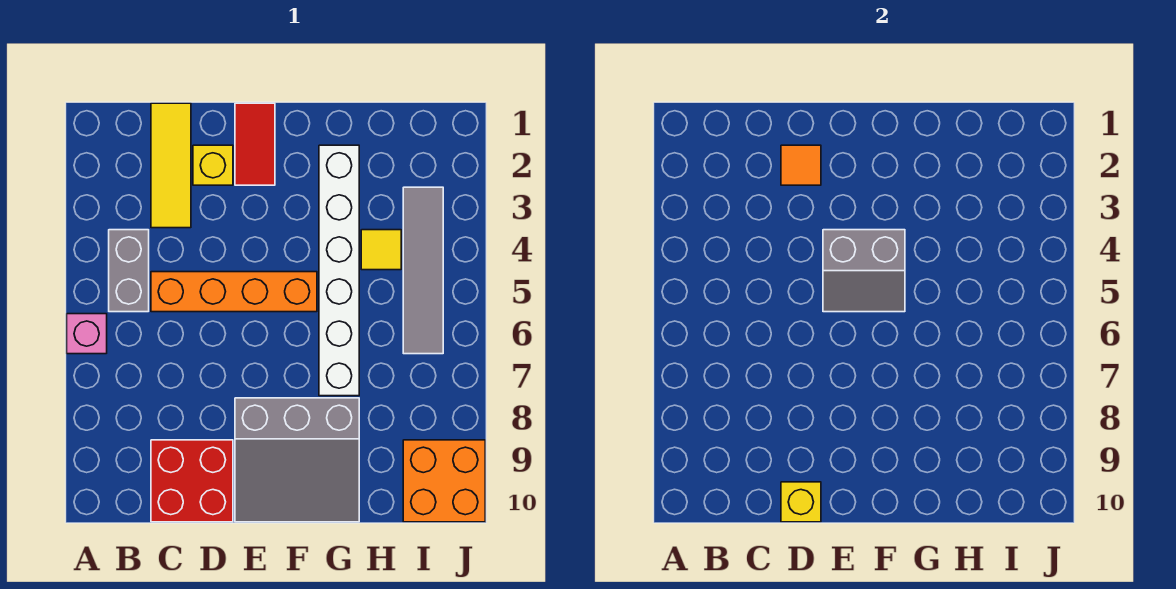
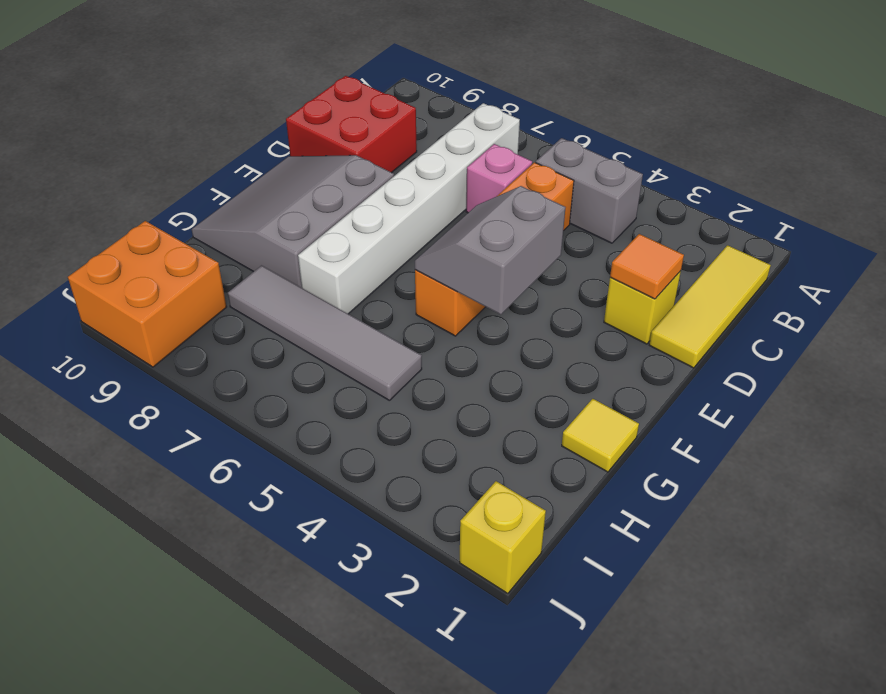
pink 1x1 brick [67,314,107,354] -> pink 1x1 brick moved to [466,144,532,213]
yellow 1x3 tile [151,103,191,228] -> yellow 1x3 tile turned to [649,245,771,368]
yellow 1x1 brick [781,482,821,522] -> yellow 1x1 brick moved to [460,481,546,594]
red 1x2 tile [235,103,275,185] -> none
white 1x6 brick [319,145,359,396] -> white 1x6 brick turned to [298,103,520,314]
yellow 1x1 tile [361,230,401,270] -> yellow 1x1 tile moved to [562,399,639,472]
grey 1x4 tile [403,187,443,354] -> grey 1x4 tile moved to [228,266,422,401]

